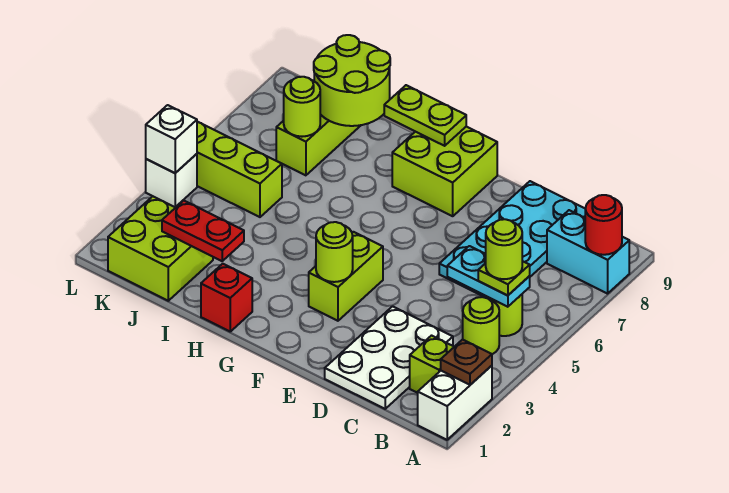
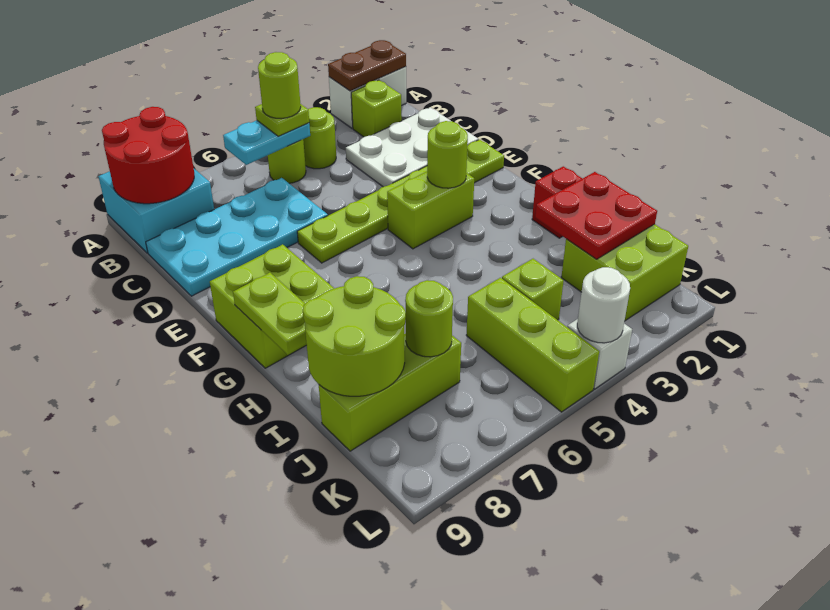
brown 1x1 plate [441,339,492,385] -> brown 1x2 plate [328,40,406,91]
cyan 1x2 brick [547,210,629,294] -> cyan 2x2 brick [98,169,214,253]
red 1x1 round brick [585,195,622,255] -> red 2x2 round brick [102,107,194,204]
cyan 1x2 plate [447,246,530,307] -> cyan 1x2 plate turned to [223,120,310,165]
none -> lime 1x6 plate [297,140,504,263]
red 1x2 plate [162,200,244,261] -> red 2x2 plate [535,172,657,259]
none -> lime 1x1 brick [502,259,564,320]
white 1x1 brick [146,105,197,173] -> white 1x1 round brick [577,267,630,343]

